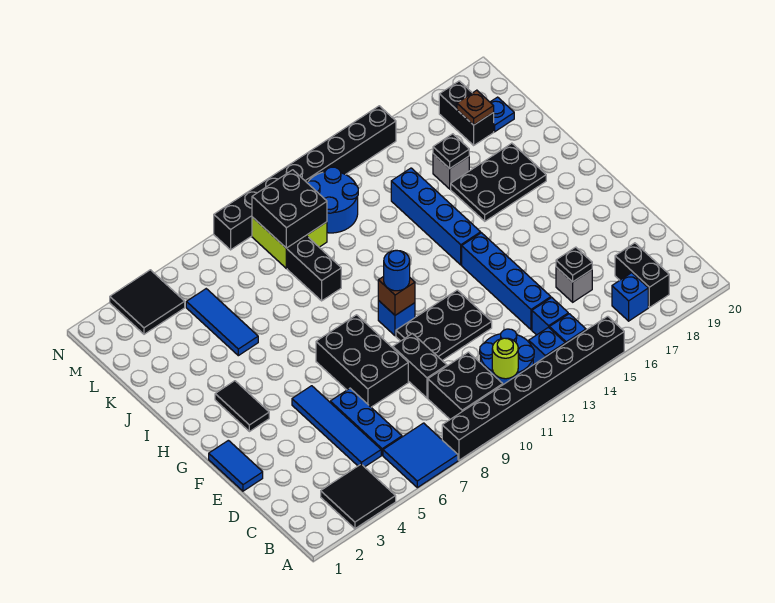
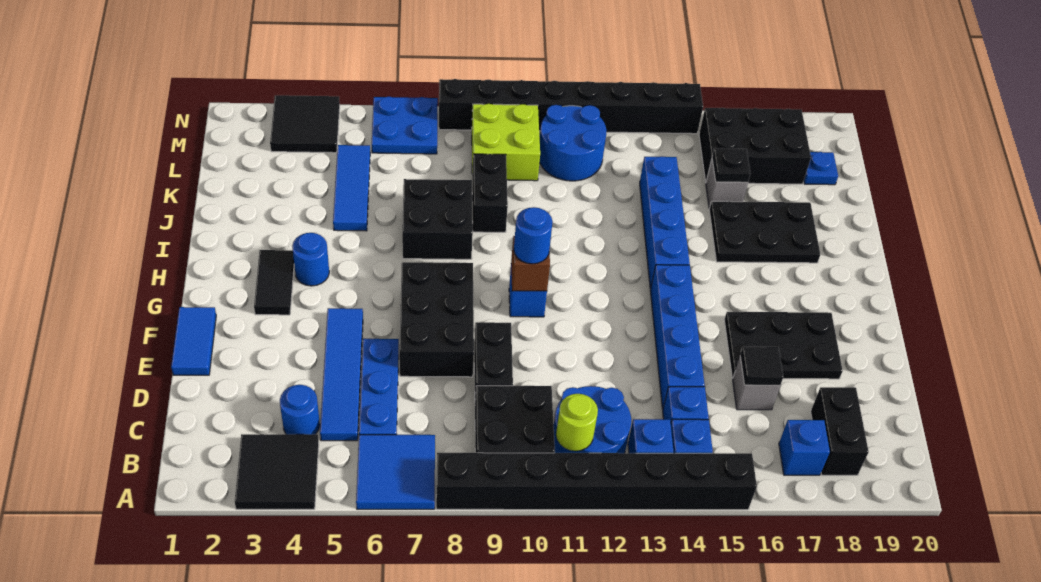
none -> blue 1x1 round brick [280,385,320,434]
black 1x1 plate [556,247,592,282] -> black 1x1 tile [740,347,783,385]
black 2x3 plate [396,290,492,360] -> black 2x3 plate moved to [724,312,843,379]
none -> blue 1x1 round brick [292,233,329,286]
black 2x2 brick [252,170,327,248] -> black 2x2 brick moved to [402,179,473,259]
black 1x2 brick [439,81,494,145] -> black 2x3 brick [699,108,811,184]
brown 1x1 plate [457,90,494,125] -> none
none -> blue 2x2 plate [372,97,438,154]

